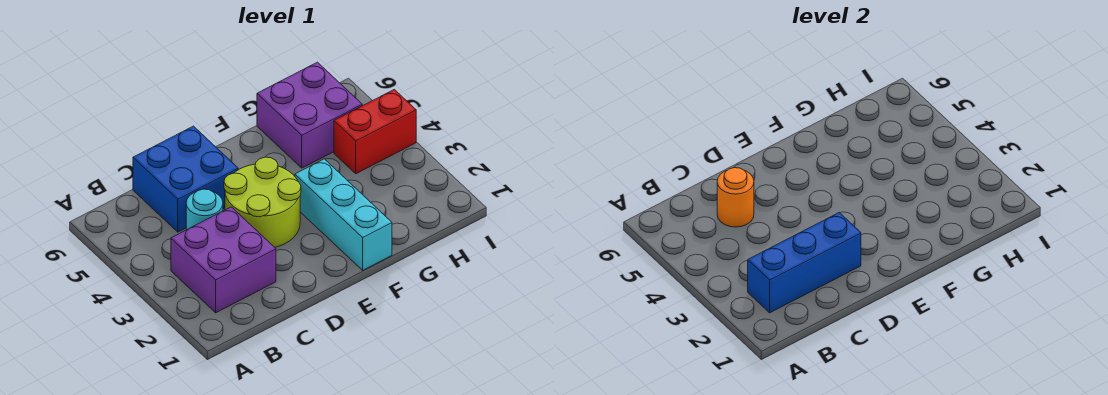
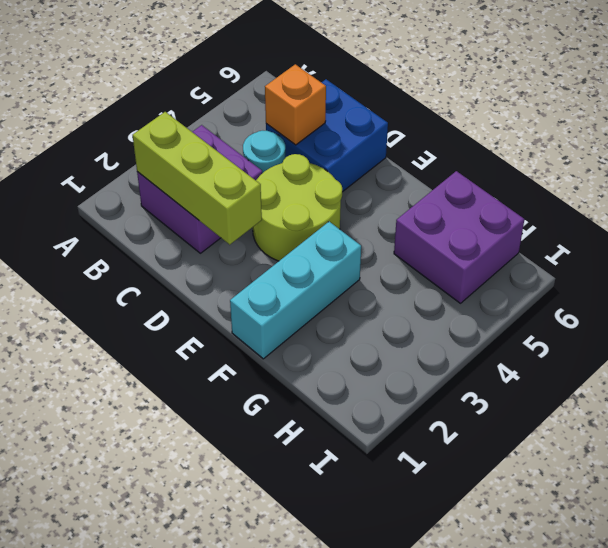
blue 1x3 brick [748,213,861,313] -> lime 1x3 brick [133,112,262,245]
orange 1x1 round brick [717,168,754,227] -> orange 1x1 brick [265,64,326,145]
red 1x2 brick [334,89,416,174] -> none

